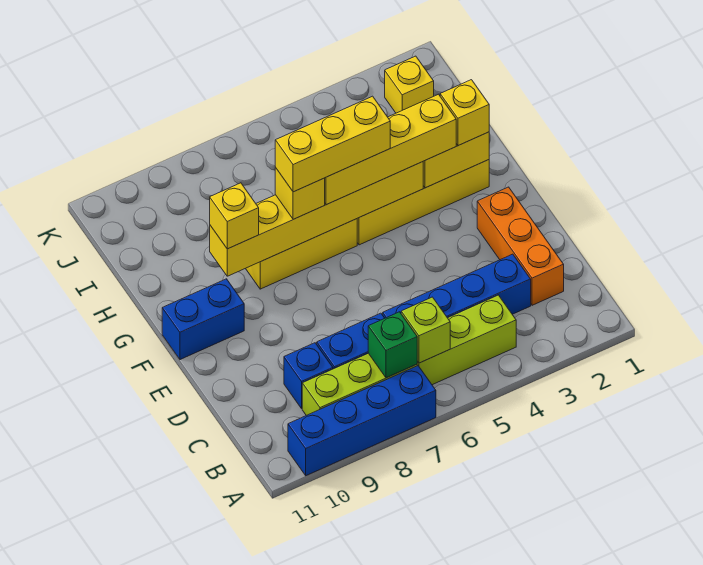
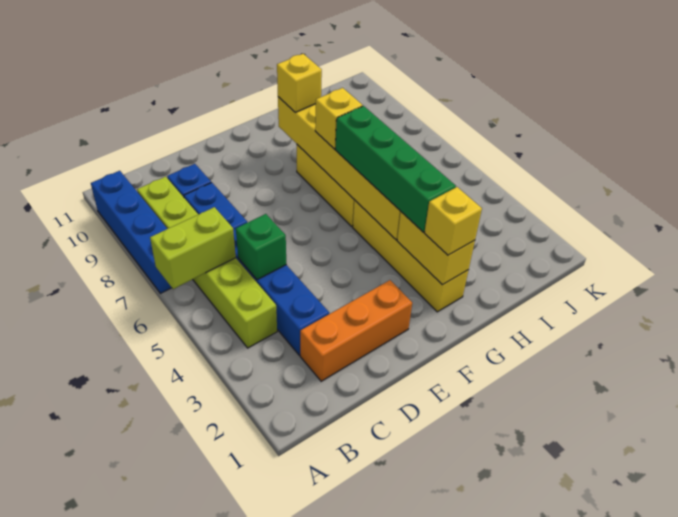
lime 1x1 brick [401,297,450,363] -> lime 1x2 brick [150,207,236,289]
green 1x1 brick [368,312,417,378] -> green 1x1 brick moved to [236,214,286,280]
blue 1x2 brick [162,279,244,360] -> none
yellow 1x4 brick [325,94,456,205] -> green 1x4 brick [335,106,456,232]
yellow 1x3 brick [275,96,390,192] -> none
yellow 1x1 brick [385,56,434,113] -> none

